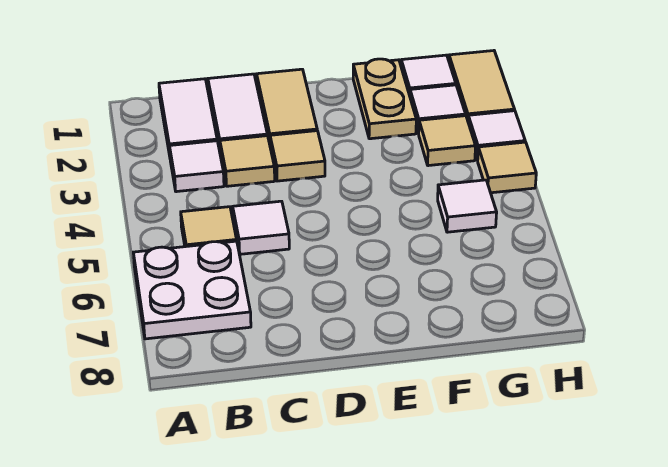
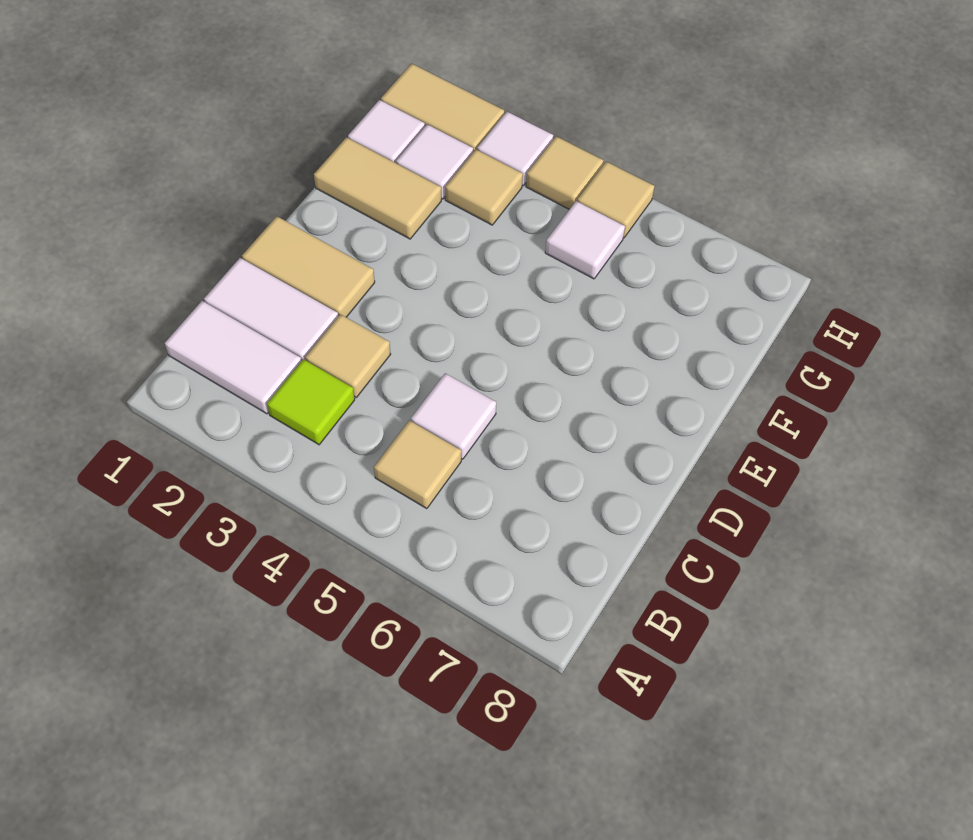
white 2x2 plate [133,241,251,339] -> none
white 1x1 tile [169,141,224,192] -> lime 1x1 tile [267,359,355,445]
tan 1x1 tile [270,131,325,181] -> tan 1x1 tile moved to [577,162,654,238]
tan 1x2 plate [353,59,416,139] -> tan 1x2 tile [314,137,441,239]

